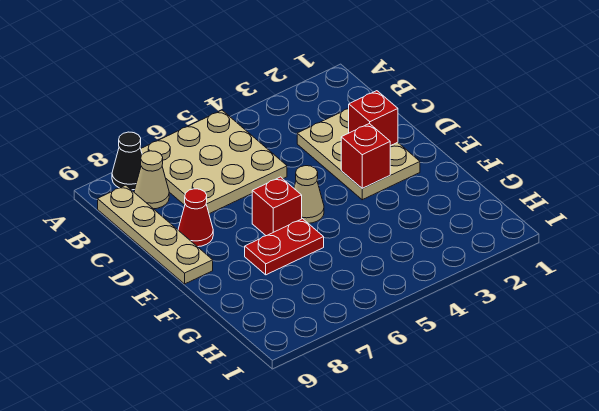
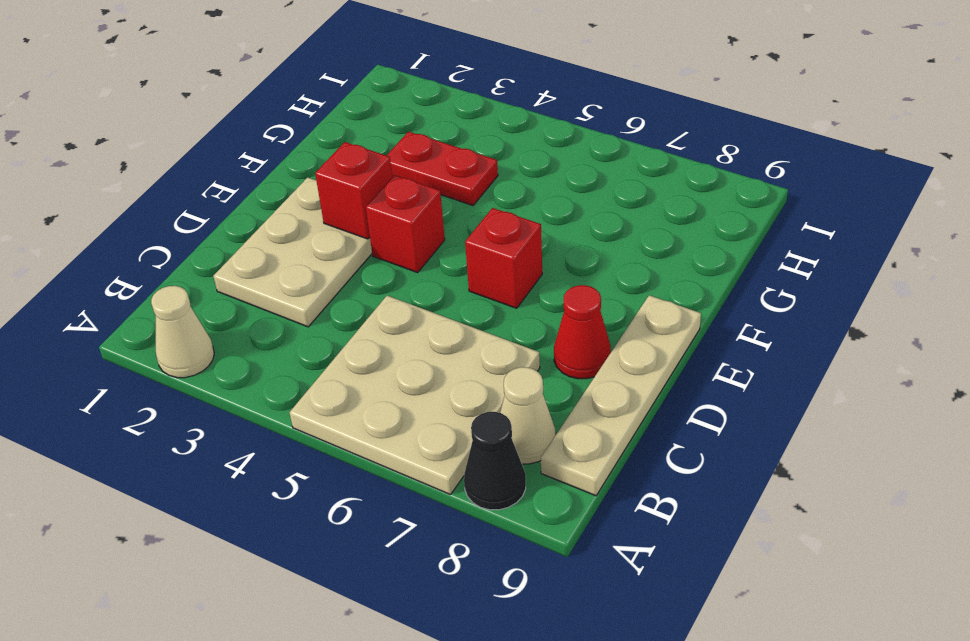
red 1x1 brick [349,91,398,146] -> red 1x1 brick moved to [366,175,445,272]
tan 1x1 cone [294,166,324,223] -> tan 1x1 cone moved to [151,286,214,378]
red 1x2 plate [245,219,324,275] -> red 1x2 plate moved to [386,132,498,205]

